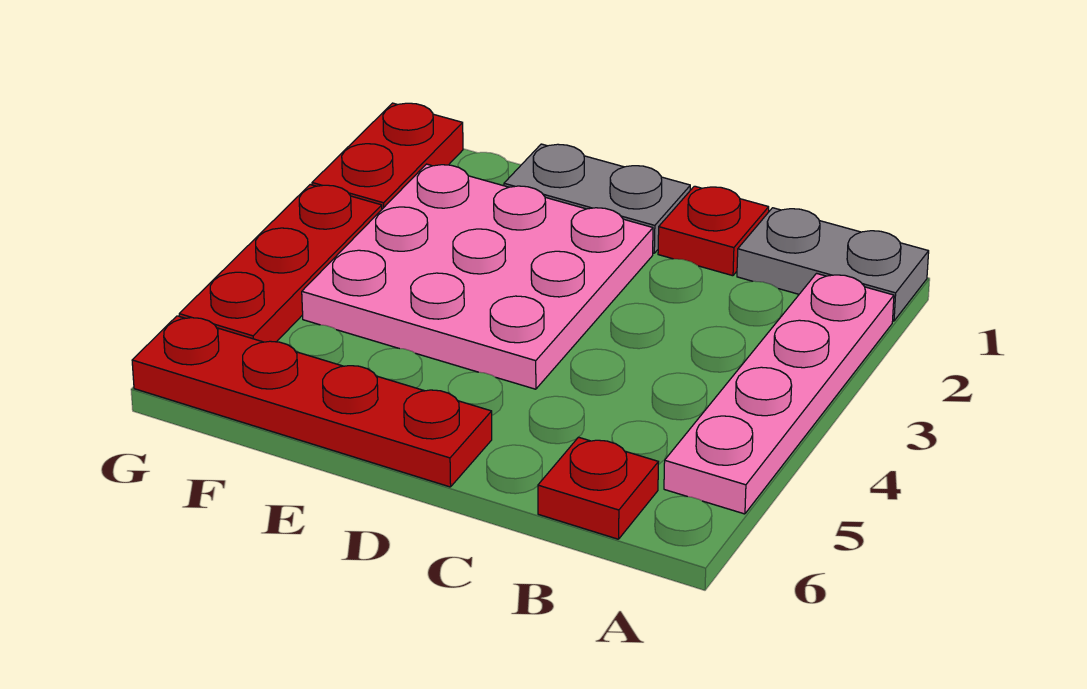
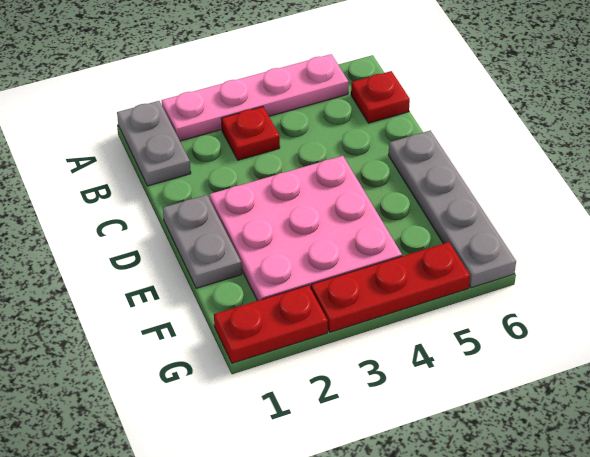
red 1x1 plate [658,186,769,276] -> red 1x1 plate moved to [221,107,280,160]
red 1x4 plate [132,316,492,487] -> grey 1x4 plate [389,130,516,288]

